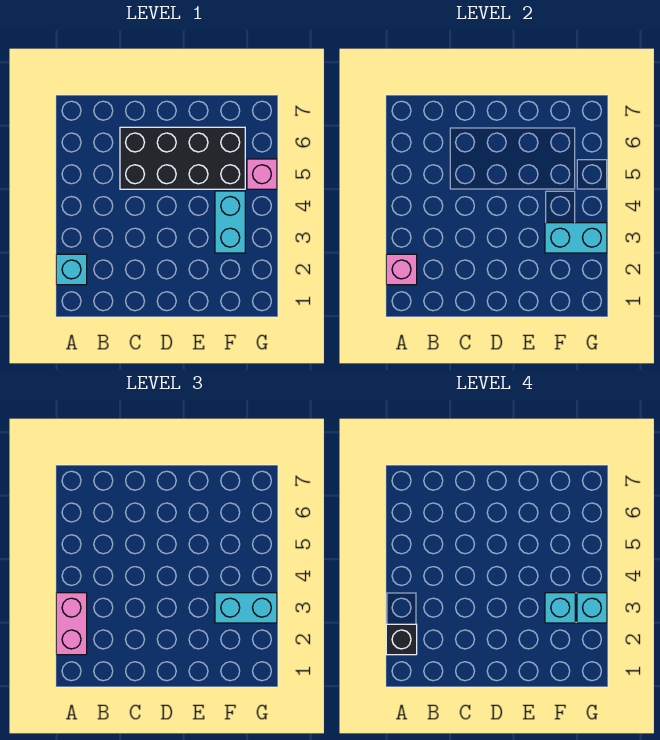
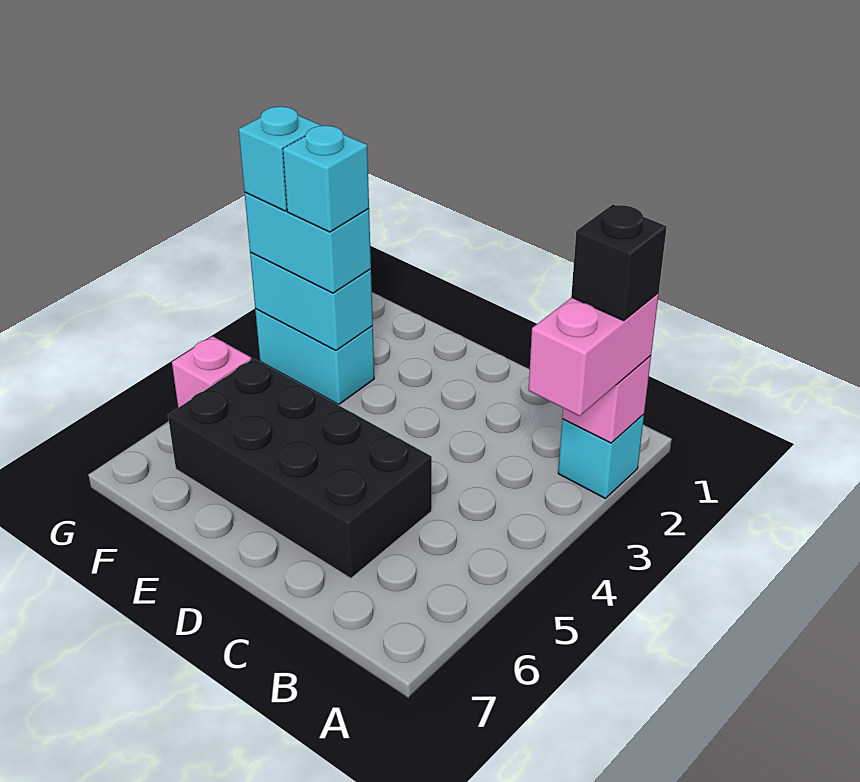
cyan 1x2 brick [215,191,245,253] -> cyan 1x2 brick turned to [255,309,374,404]

